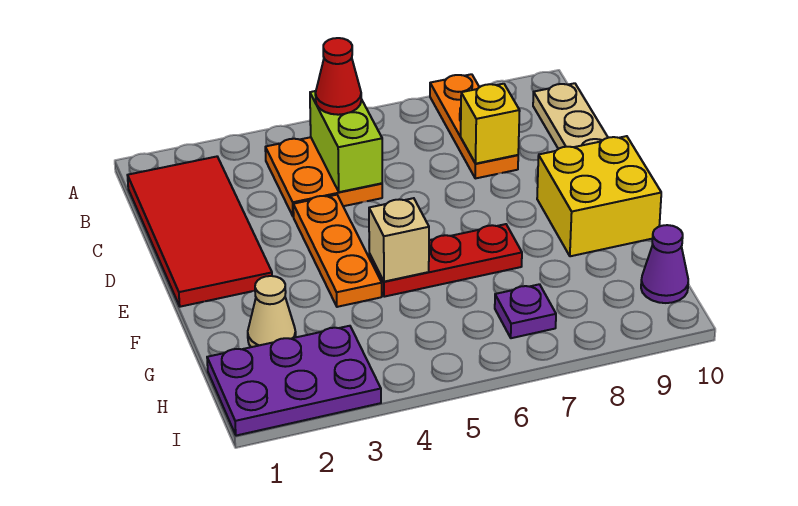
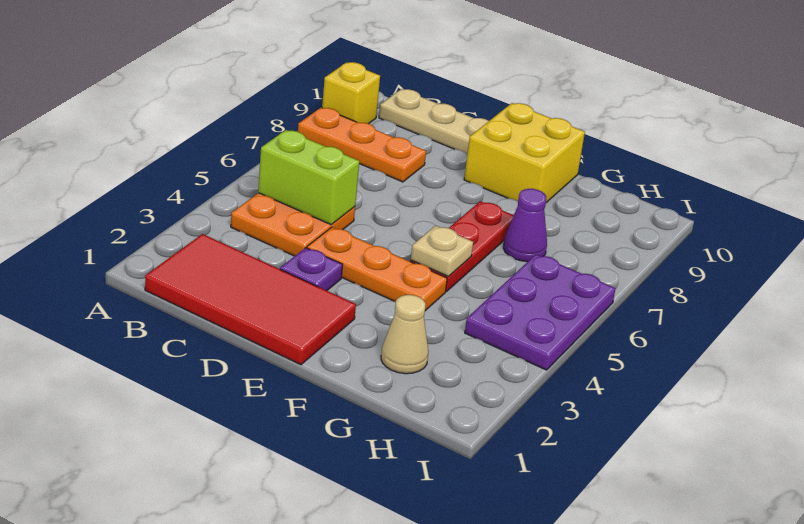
red 1x1 cone [315,38,361,115] -> none
yellow 1x1 brick [461,84,520,164] -> yellow 1x1 brick moved to [322,62,380,124]
tan 1x1 brick [369,198,429,282] -> tan 1x1 plate [411,226,473,276]
purple 2x3 plate [207,326,381,436] -> purple 2x3 plate moved to [465,254,616,370]
purple 1x1 plate [495,284,556,338] -> purple 1x1 plate moved to [280,248,343,291]
purple 1x1 cone [641,225,688,303] -> purple 1x1 cone moved to [503,189,547,262]

